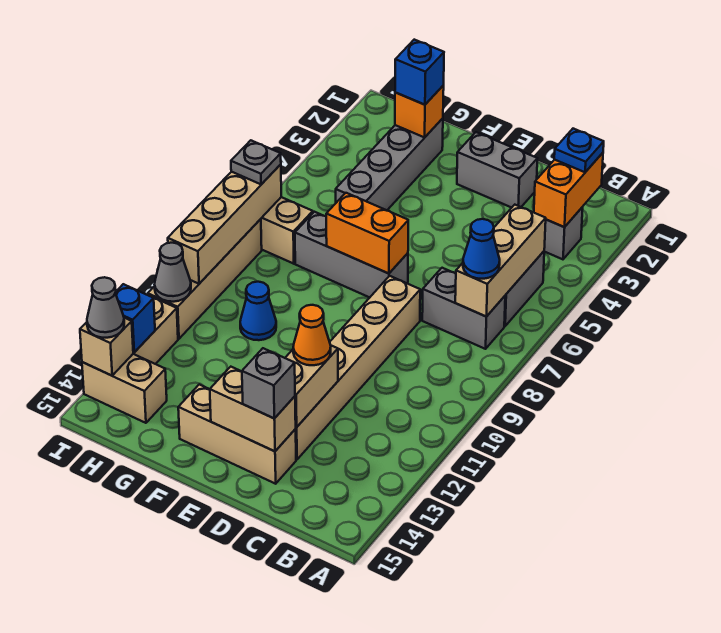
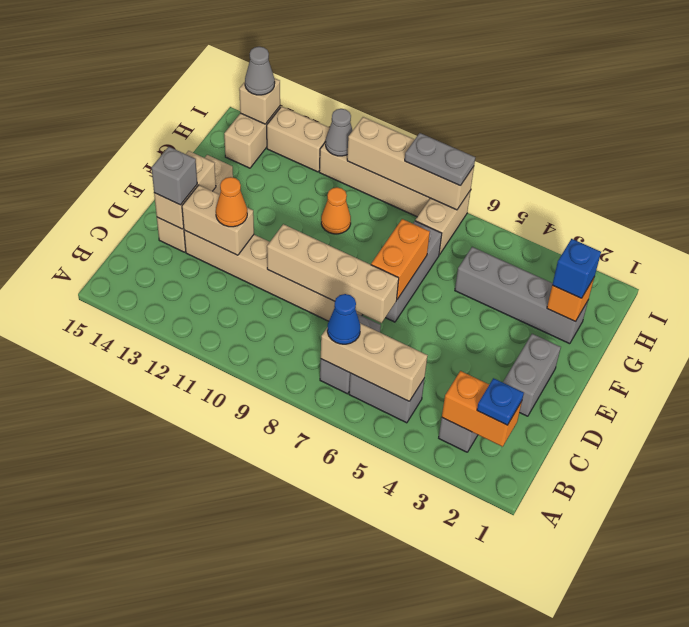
none -> tan 1x4 brick [267,224,399,323]
blue 1x1 cone [240,282,276,340] -> orange 1x1 cone [321,187,351,234]
grey 1x1 plate [231,140,281,184] -> grey 1x2 plate [405,133,475,186]
blue 1x1 brick [115,284,155,352] -> none

